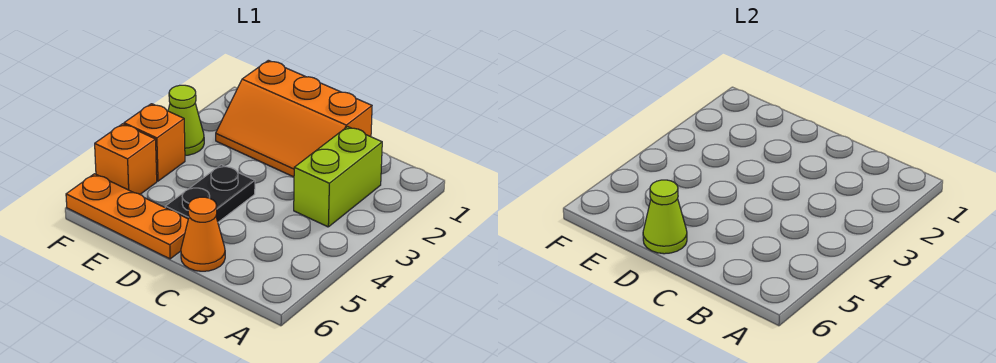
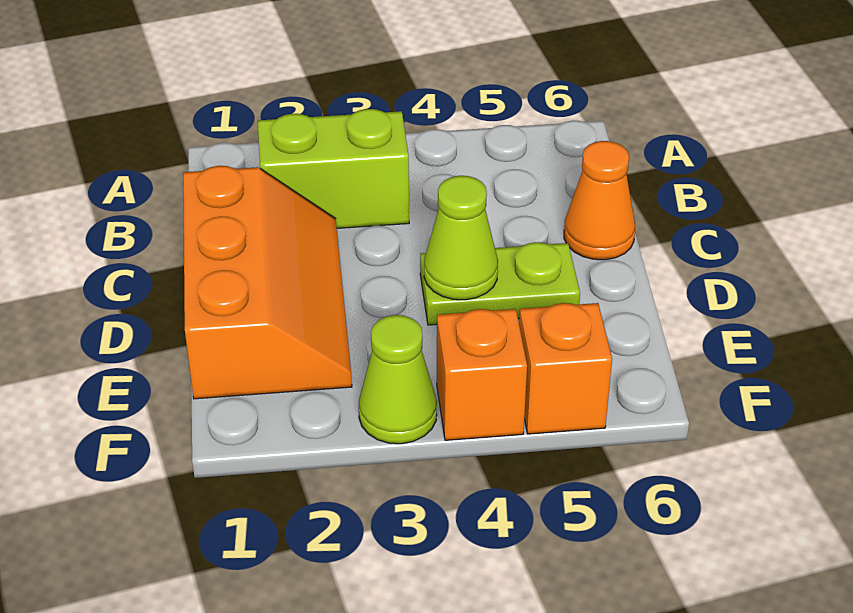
black 1x2 plate [165,165,255,222] -> lime 1x2 plate [420,242,580,325]
orange 1x3 plate [66,174,188,259] -> none
lime 1x1 cone [643,180,687,254] -> lime 1x1 cone moved to [424,176,498,300]

